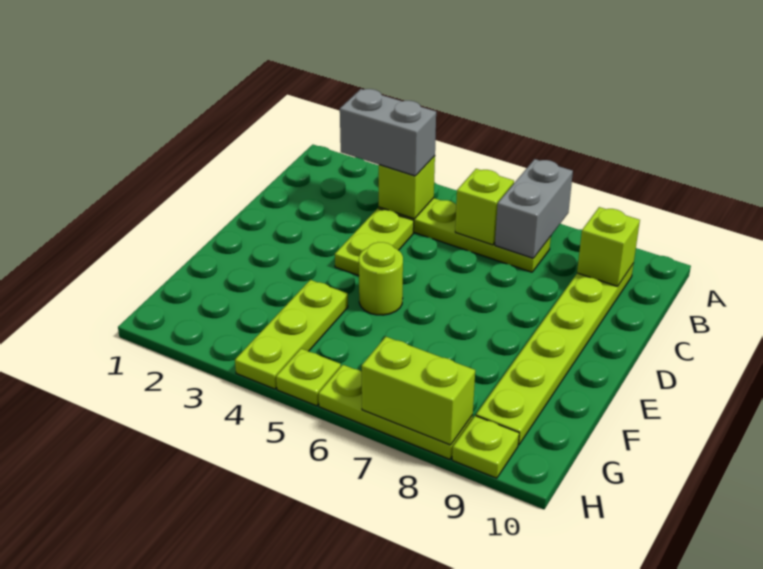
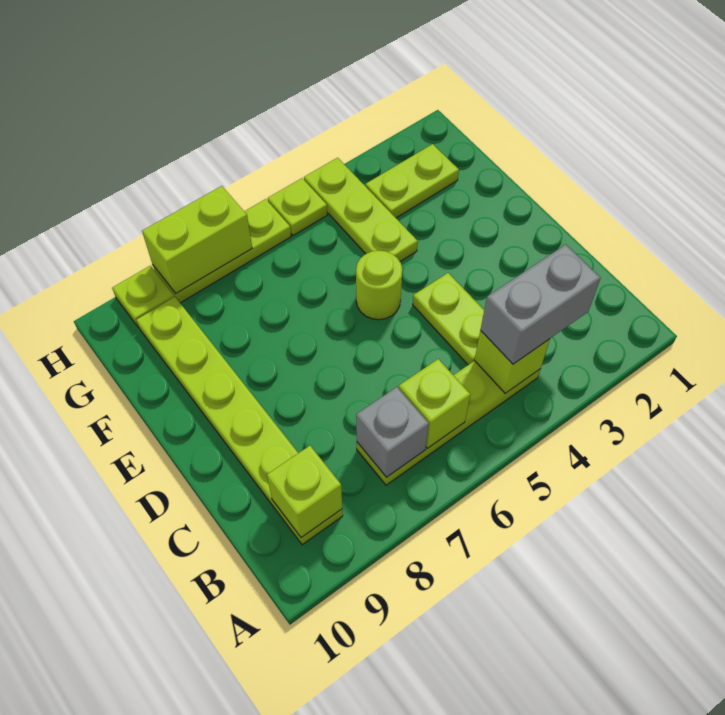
grey 1x2 brick [495,159,573,258] -> grey 1x1 brick [356,387,429,477]
none -> lime 1x2 plate [366,144,459,218]

